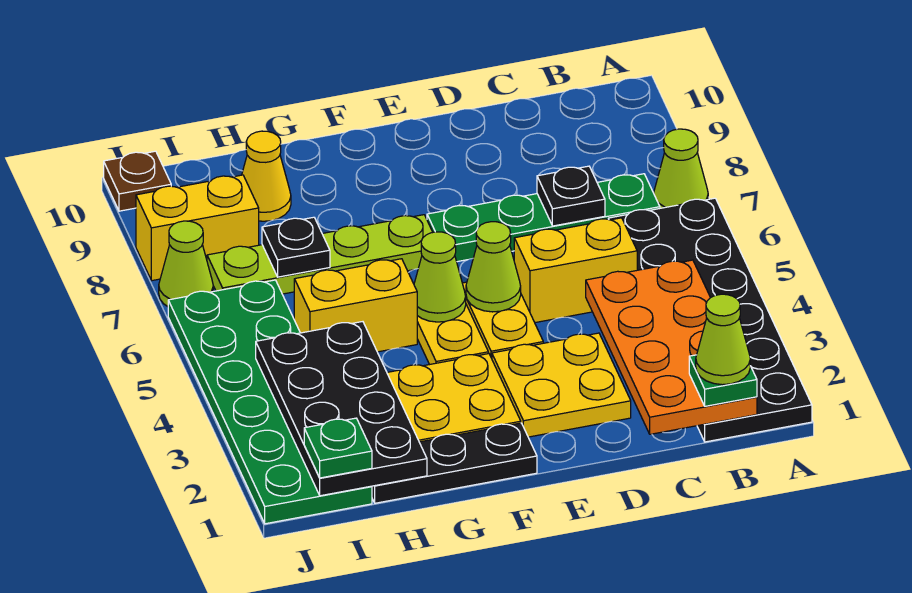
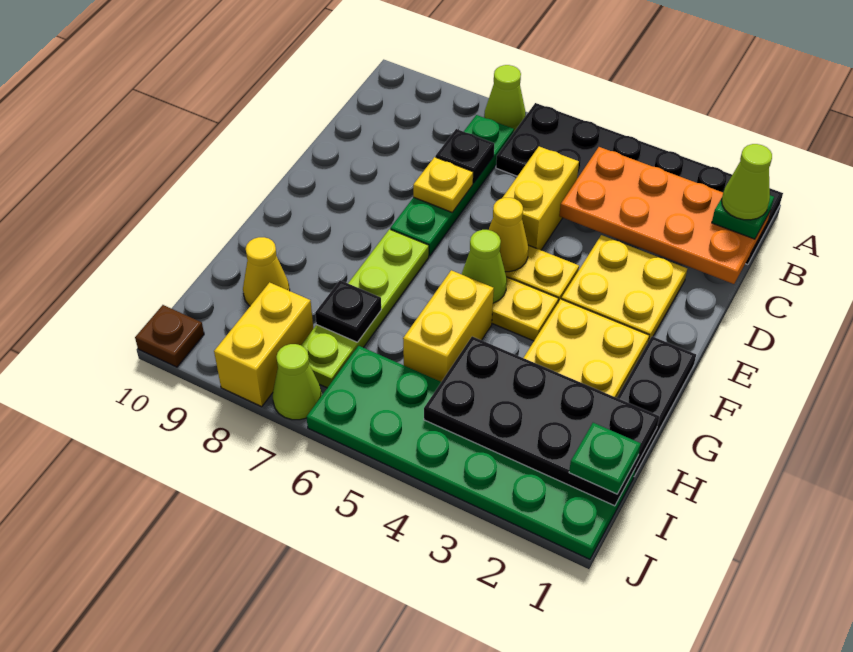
none -> yellow 1x1 plate [413,157,473,212]
lime 1x1 cone [466,222,521,312] -> yellow 1x1 cone [489,198,528,272]

